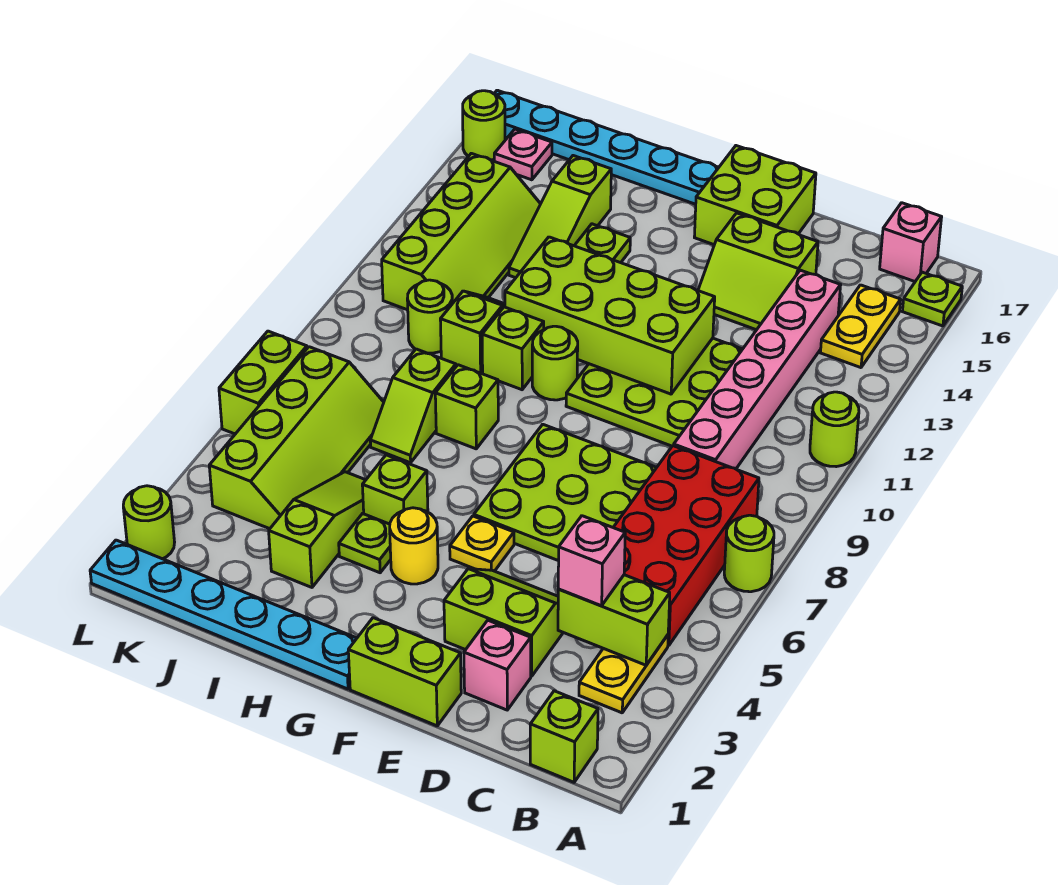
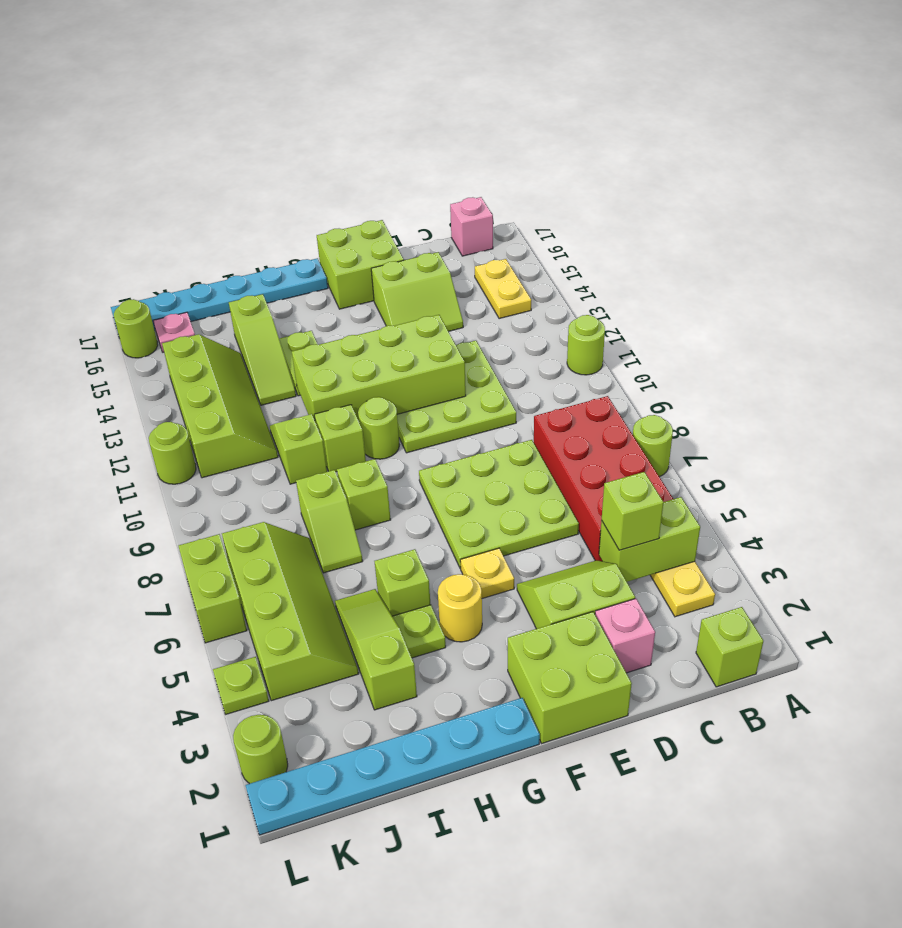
lime 1x1 plate [902,272,962,326] -> lime 1x1 plate moved to [213,657,269,714]
pink 1x1 brick [558,516,625,606] -> lime 1x1 brick [602,472,664,550]
pink 1x6 brick [674,270,841,469] -> none
lime 1x2 brick [348,618,461,726] -> lime 2x2 brick [508,612,632,743]
lime 1x1 round brick [407,280,452,353] -> lime 1x1 round brick moved to [149,422,196,484]

